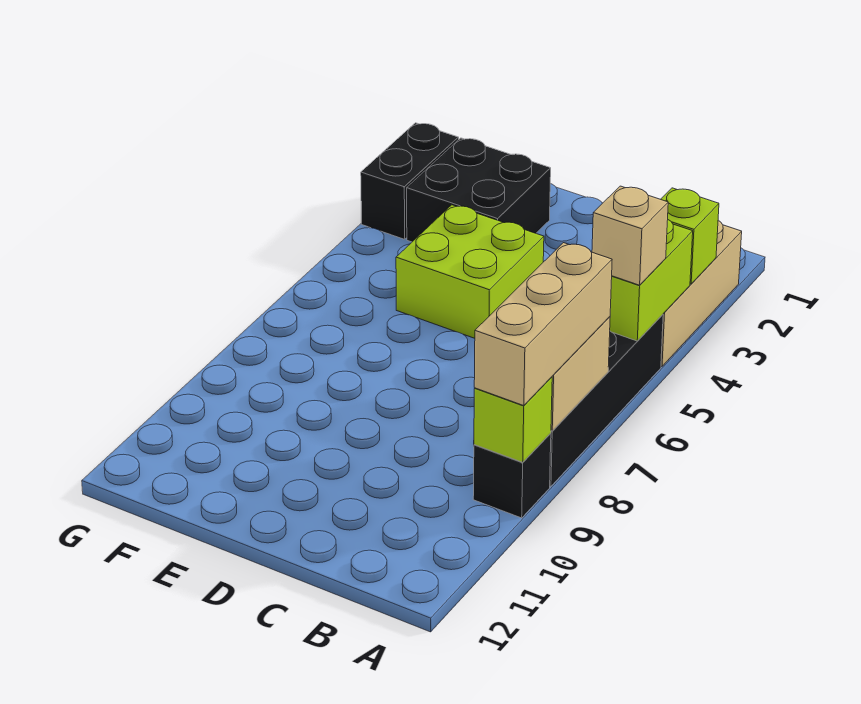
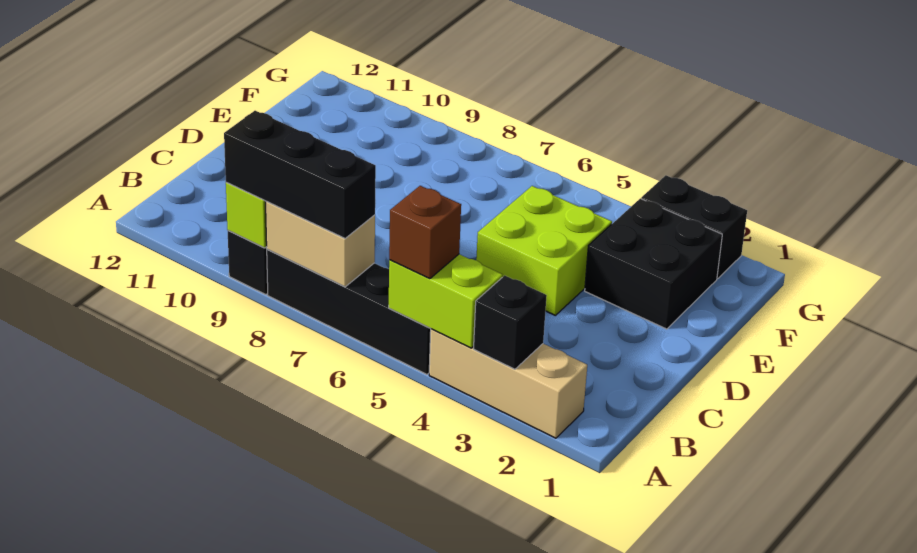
lime 1x1 brick [661,188,719,284] -> black 1x1 brick [474,275,547,369]
tan 1x1 brick [592,186,668,285] -> brown 1x1 brick [389,186,461,279]
tan 1x3 brick [474,243,612,406] -> black 1x3 brick [224,111,376,238]

